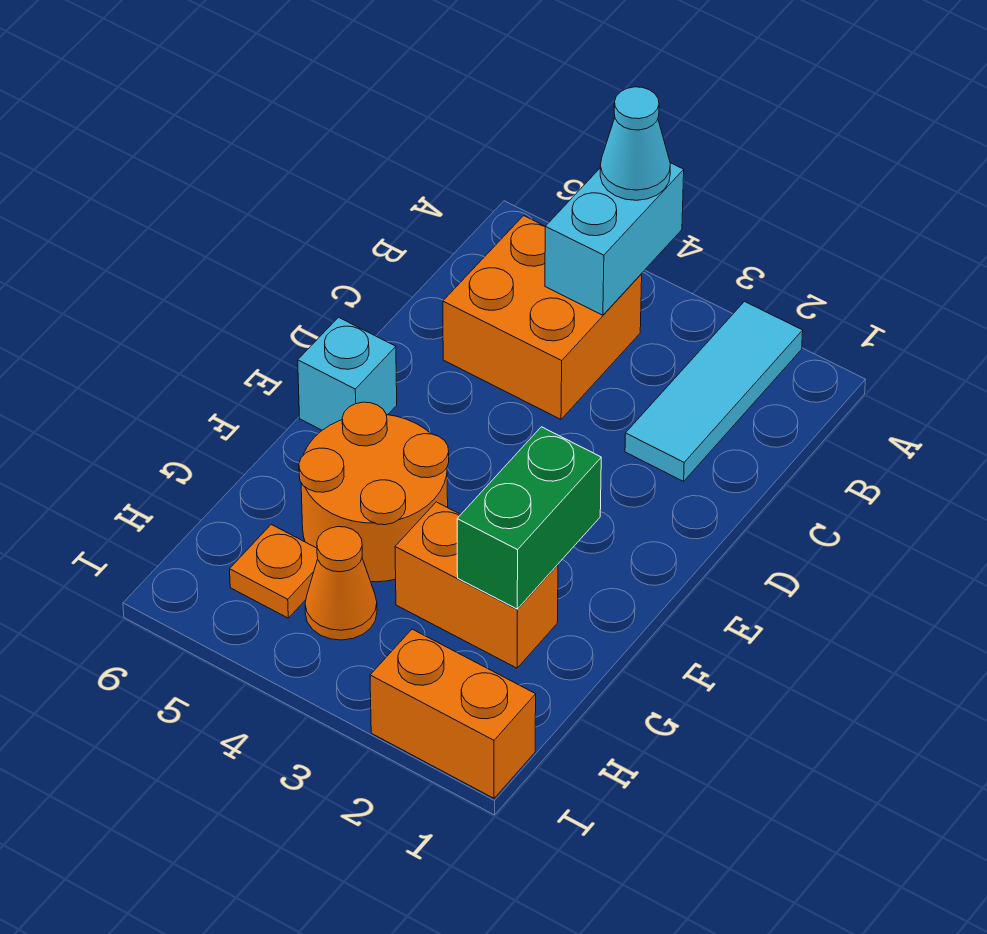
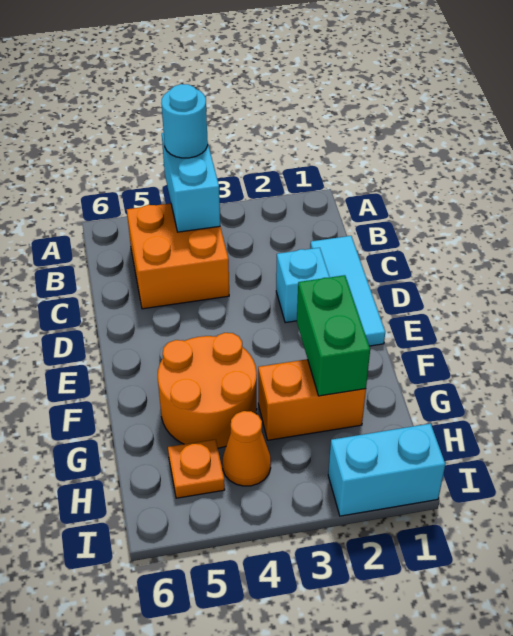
cyan 1x3 tile [625,302,803,481] -> cyan 1x3 tile moved to [310,236,385,346]
cyan 1x1 cone [600,87,670,200] -> cyan 1x1 round brick [161,84,208,158]
cyan 1x1 brick [298,317,397,430] -> cyan 1x1 brick moved to [276,248,330,323]
orange 1x2 brick [370,629,536,798] -> cyan 1x2 brick [328,424,445,516]

